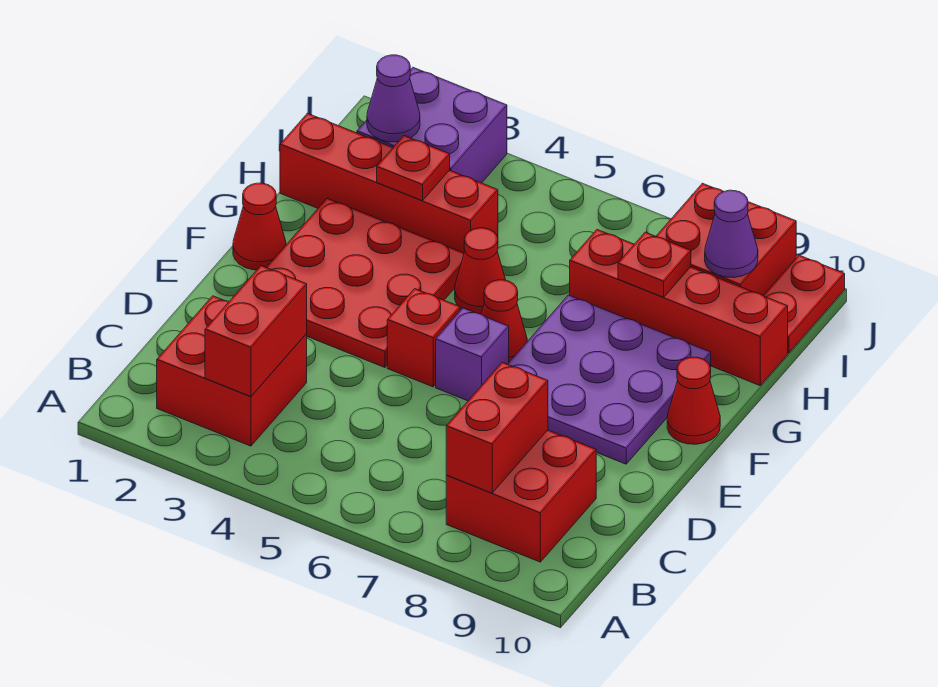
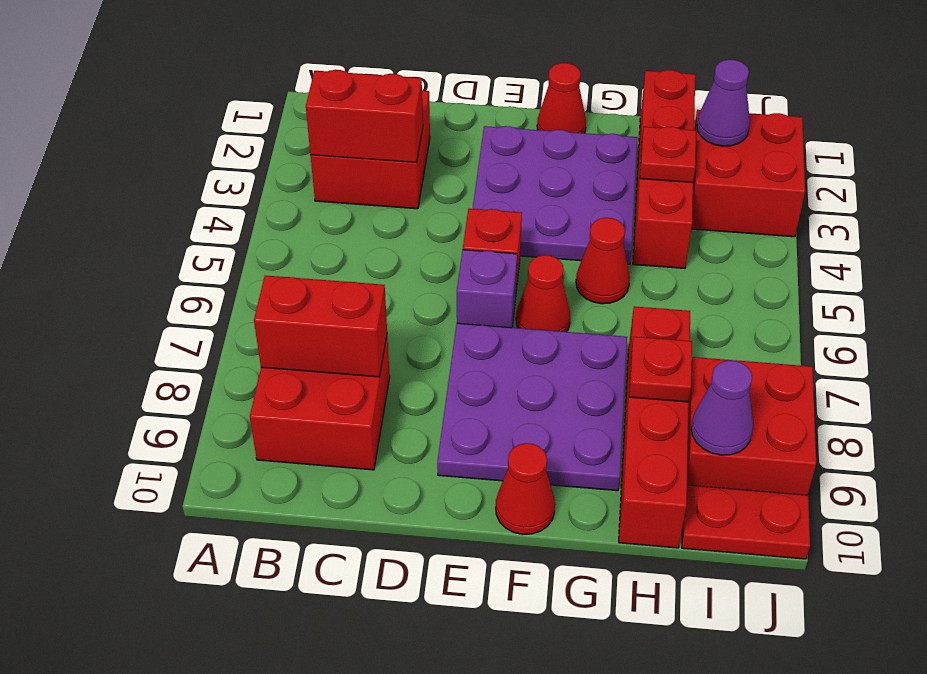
red 3x3 plate [266,198,464,367] -> purple 3x3 plate [473,126,638,264]
purple 2x2 brick [357,68,507,183] -> red 2x2 brick [691,110,805,237]

